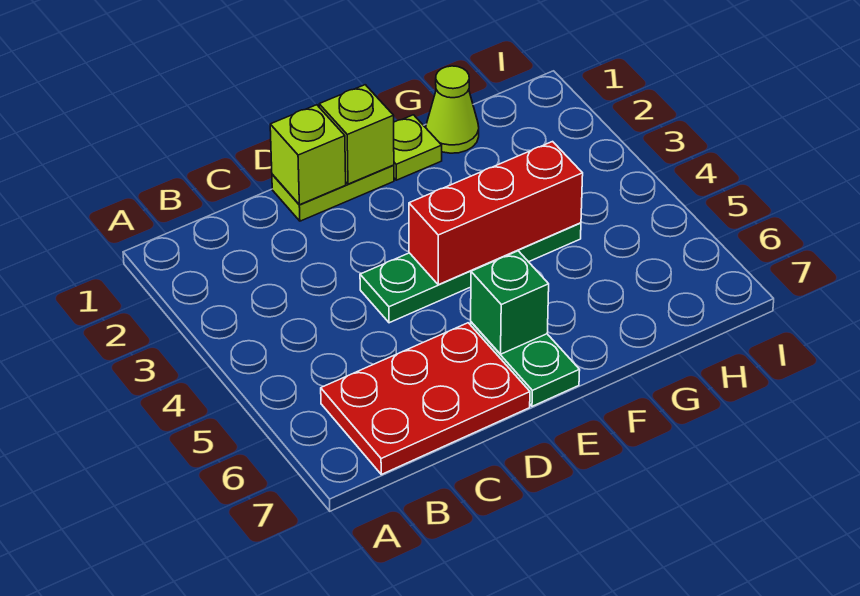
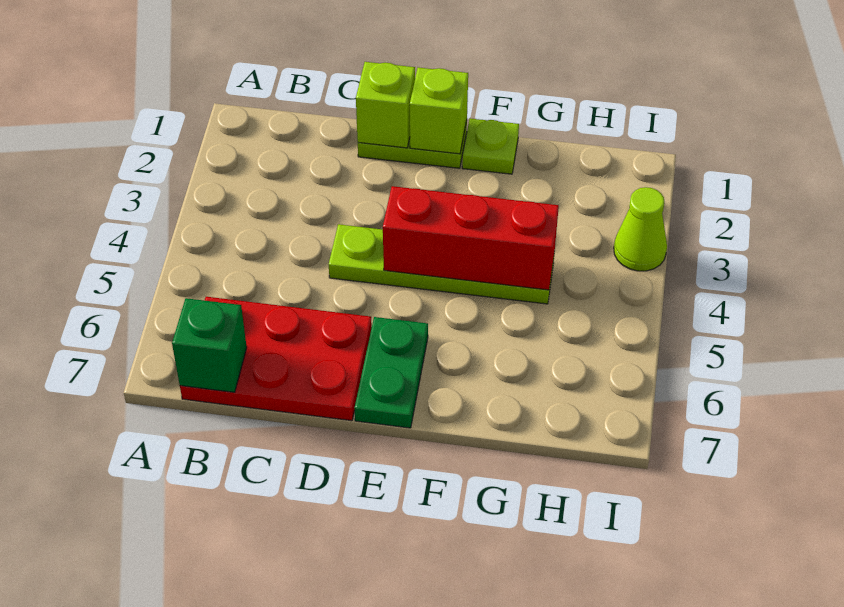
green 1x4 plate [360,223,581,323] -> lime 1x4 plate [329,224,554,304]
green 1x1 brick [471,251,549,354] -> green 1x1 brick moved to [172,298,247,392]
lime 1x1 cone [426,66,479,153] -> lime 1x1 cone moved to [614,187,667,271]

